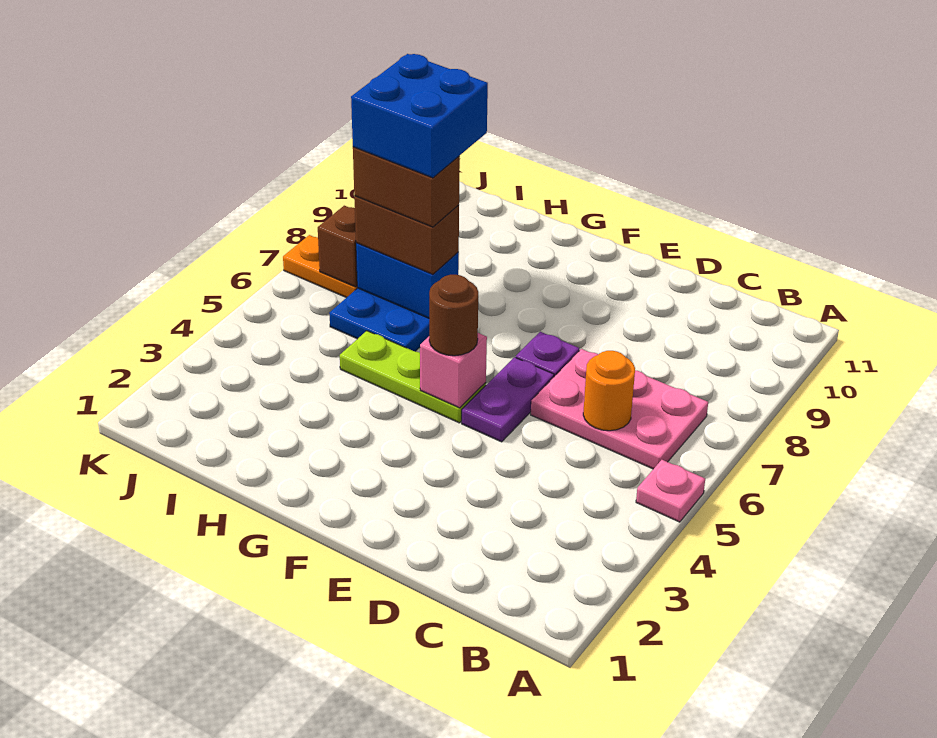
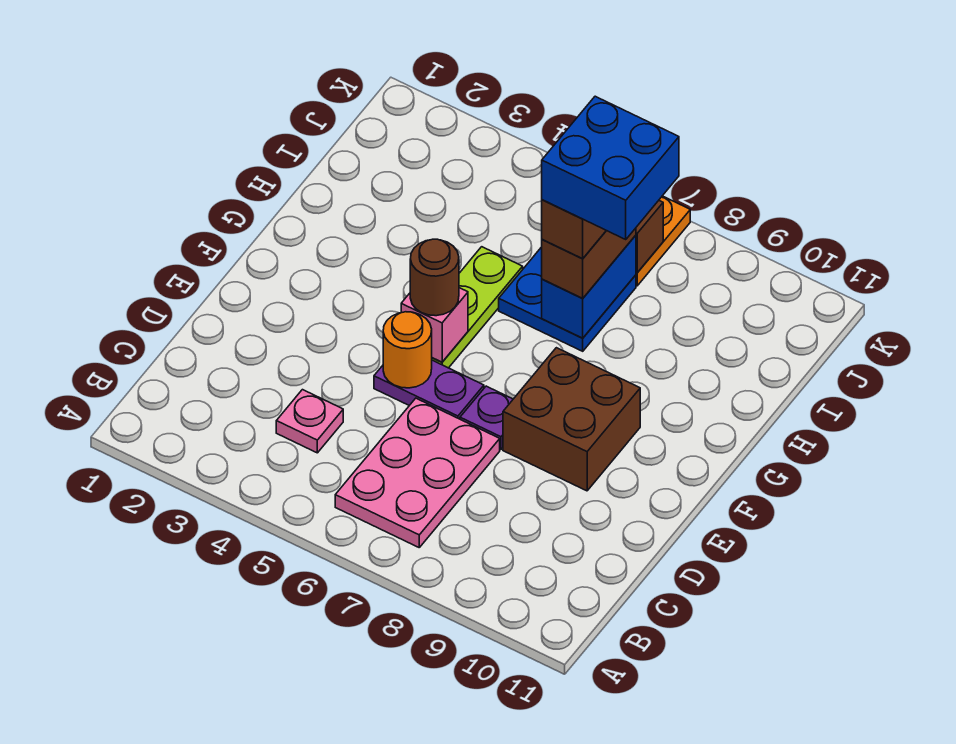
pink 1x1 plate [636,460,705,522] -> pink 1x1 plate moved to [276,390,343,453]
orange 1x1 round brick [583,351,635,431] -> orange 1x1 round brick moved to [383,312,432,388]
none -> brown 2x2 brick [503,348,640,491]

